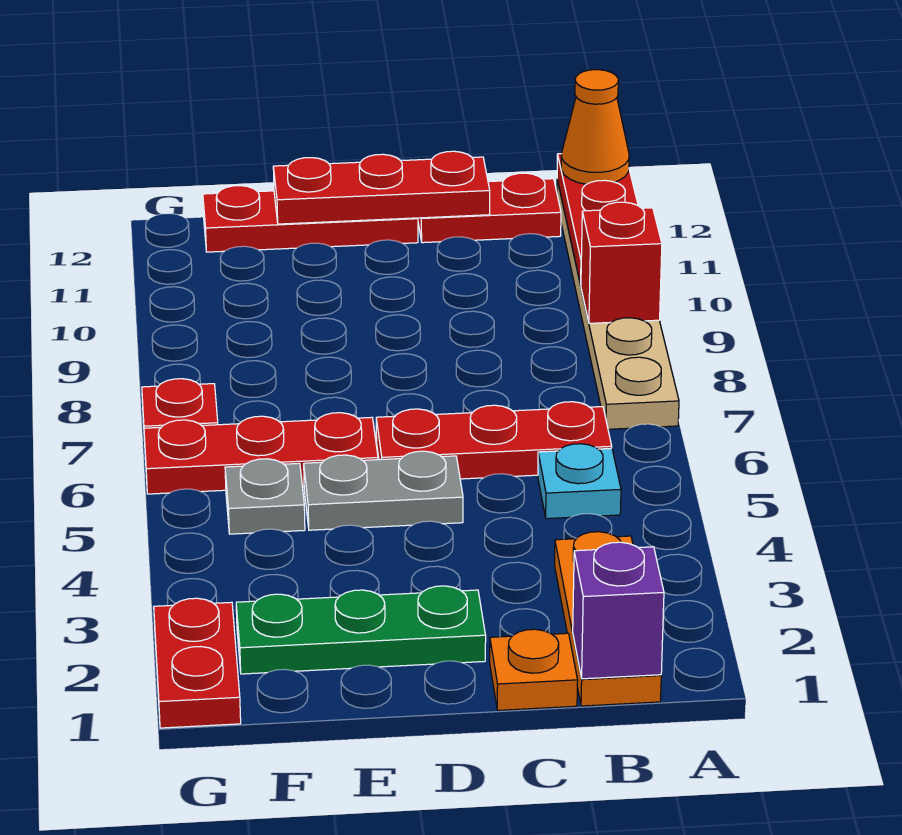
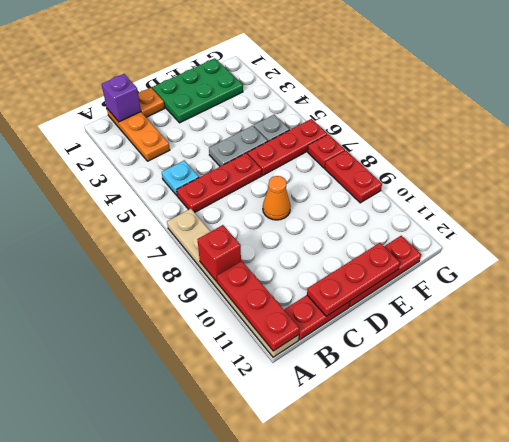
orange 1x1 cone [561,70,629,184] -> orange 1x1 cone moved to [263,176,291,220]
green 1x3 plate [236,586,486,674] -> green 2x3 plate [152,58,243,123]
red 1x2 plate [154,598,241,728] -> red 1x2 plate moved to [325,151,382,203]

